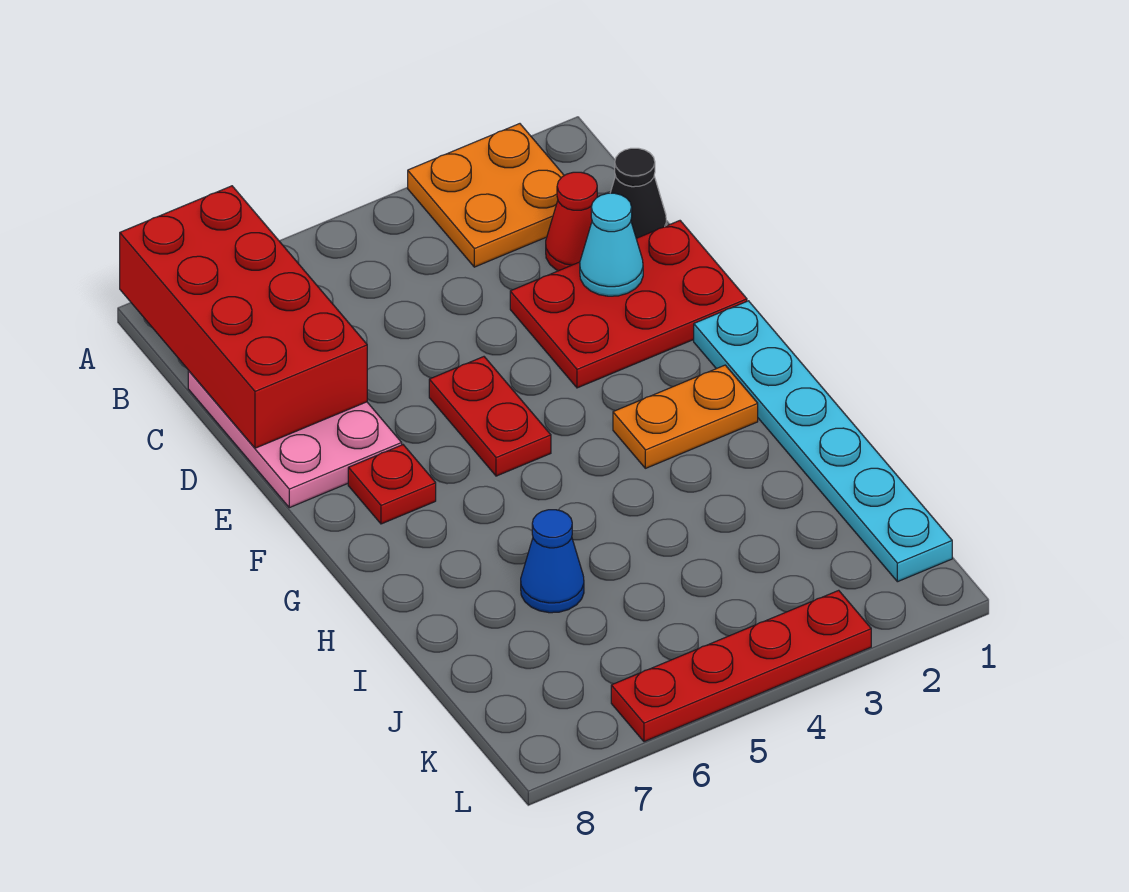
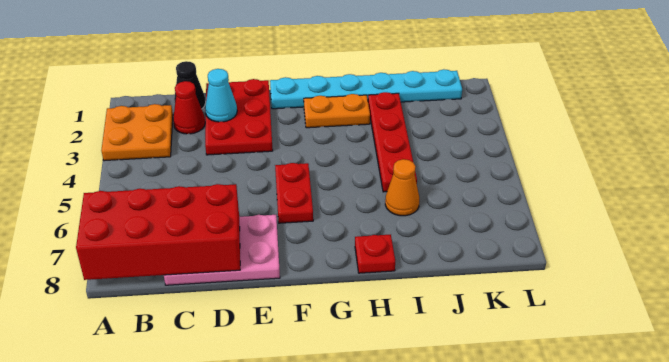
red 1x2 plate [429,357,551,476] -> red 1x2 plate turned to [275,163,313,223]
red 1x1 plate [348,445,436,524] -> red 1x1 plate moved to [355,234,395,273]
orange 1x2 plate [613,365,758,468] -> orange 1x2 plate turned to [304,94,370,128]
blue 1x1 cone [521,510,584,613] -> orange 1x1 cone [385,159,419,216]
red 1x4 plate [611,590,871,742] -> red 1x4 plate moved to [368,92,417,192]

